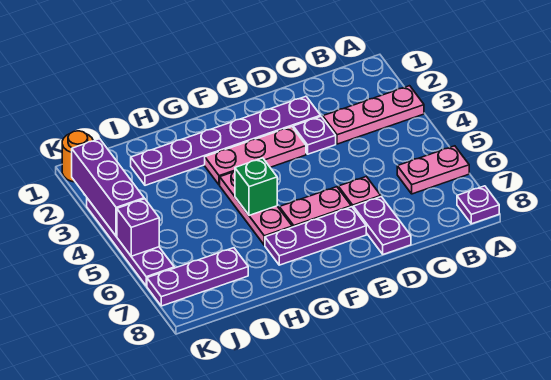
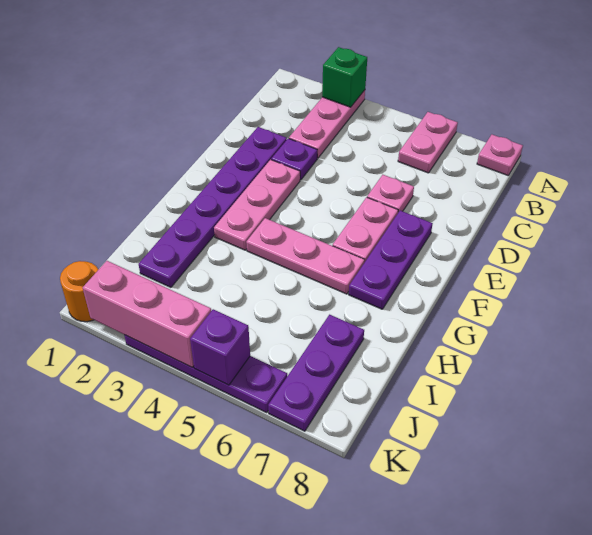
purple 1x1 plate [457,186,499,224] -> pink 1x1 plate [477,135,523,175]
purple 1x2 plate [353,197,411,254] -> none
green 1x1 brick [235,158,277,215] -> green 1x1 brick moved to [322,47,367,107]
purple 1x3 brick [72,139,144,236] -> pink 1x3 brick [83,261,211,367]

